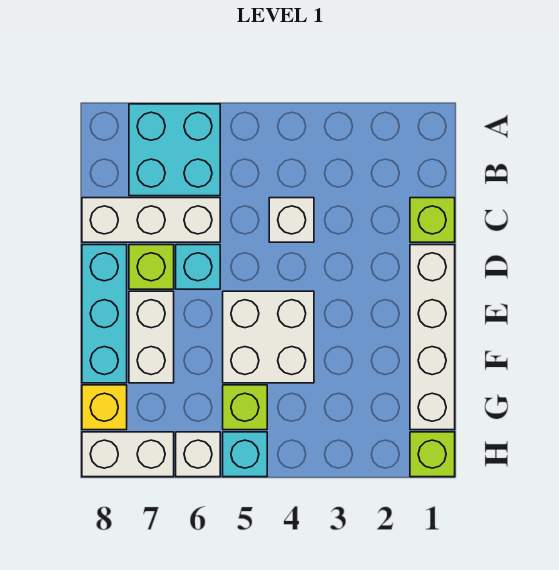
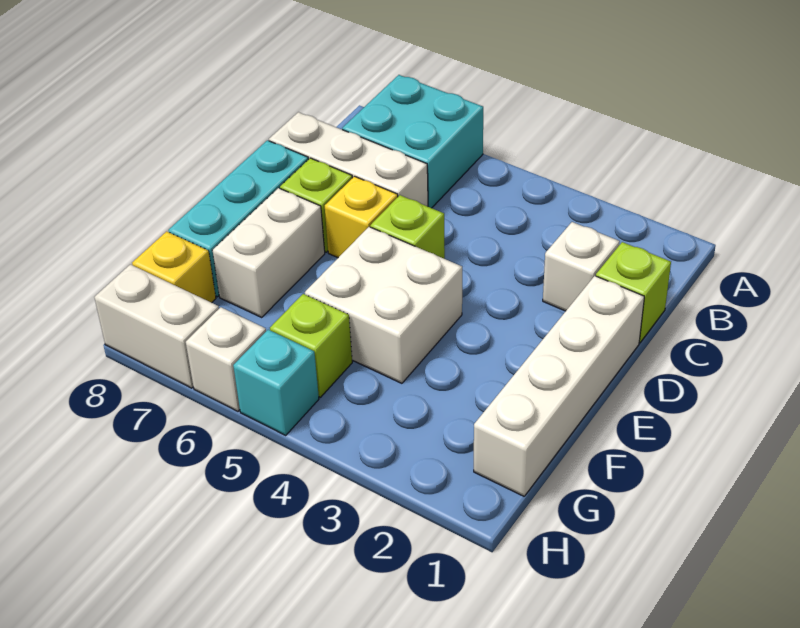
white 1x1 brick [269,198,314,242] -> white 1x1 brick moved to [543,222,620,311]
cyan 1x1 brick [176,245,220,289] -> yellow 1x1 brick [325,176,398,258]
lime 1x1 brick [410,432,455,477] -> lime 1x1 brick moved to [370,195,445,259]

